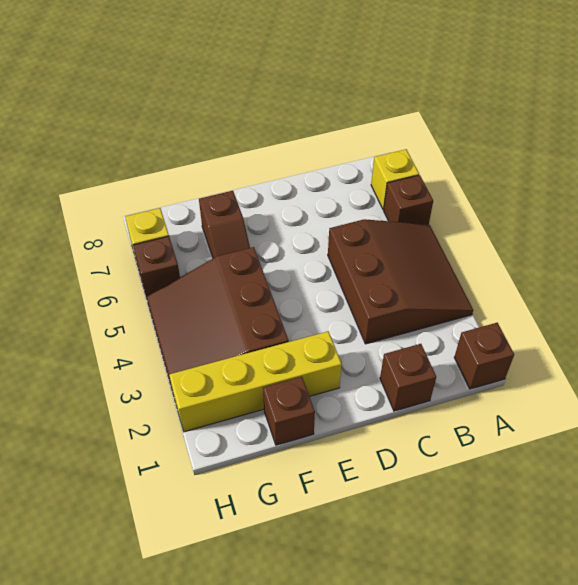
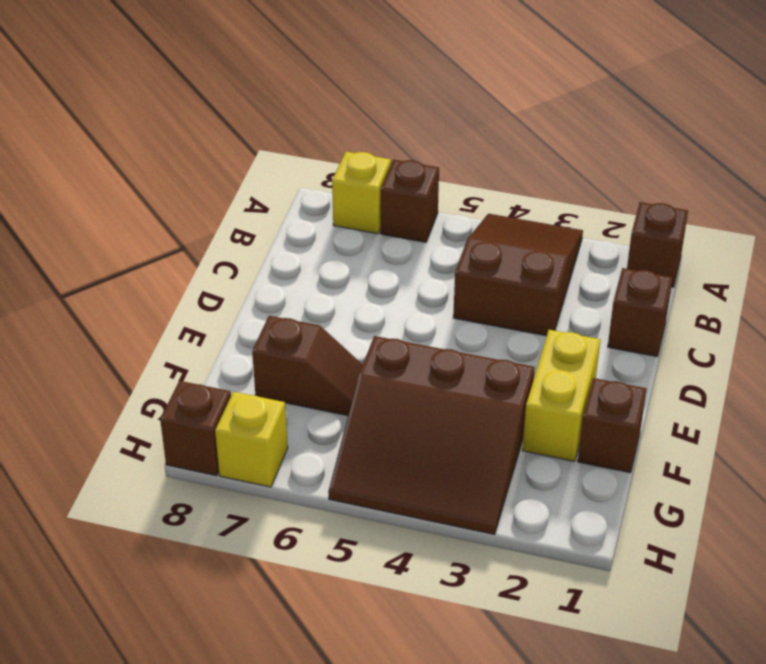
brown 3x3 slope [328,219,473,344] -> brown 2x3 slope [453,214,583,336]
yellow 1x4 brick [169,331,342,432] -> yellow 1x2 brick [522,330,600,461]
brown 1x1 brick [133,236,180,297] -> brown 1x1 brick moved to [160,381,231,476]

